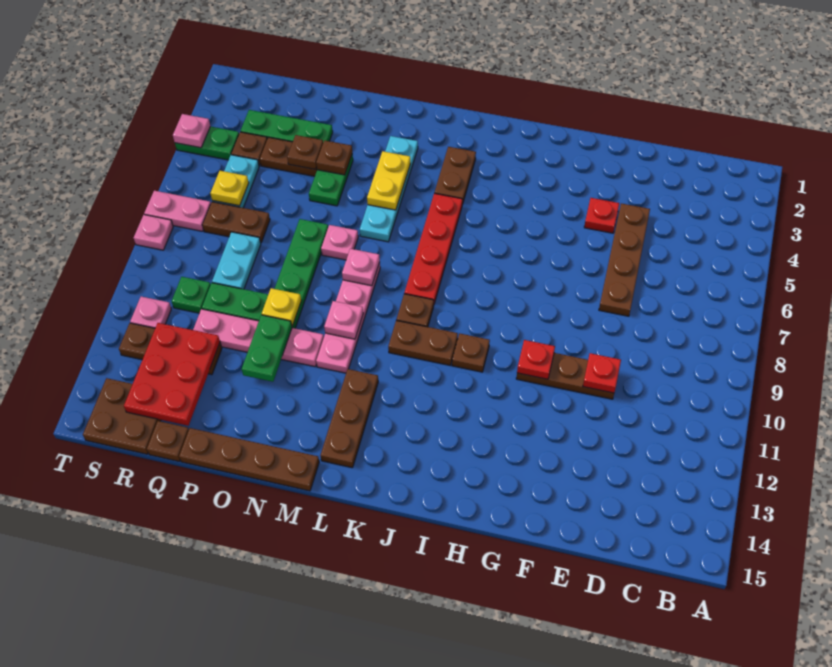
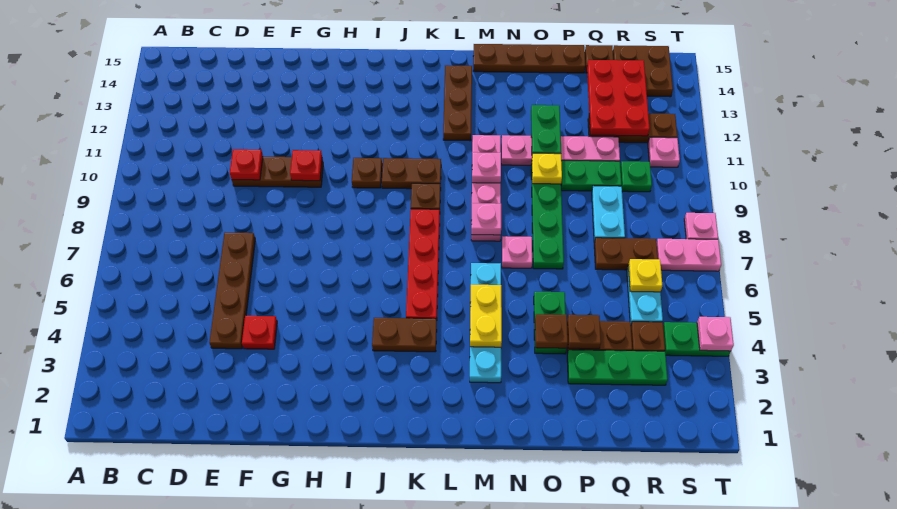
brown 1x2 plate [434,147,476,204] -> brown 1x2 plate turned to [372,318,437,352]

